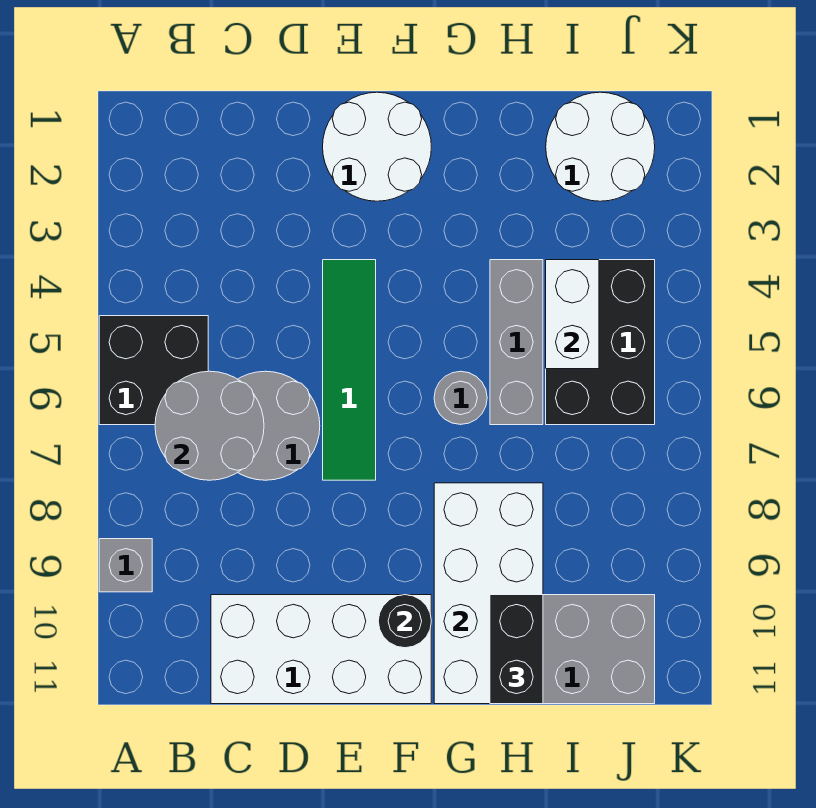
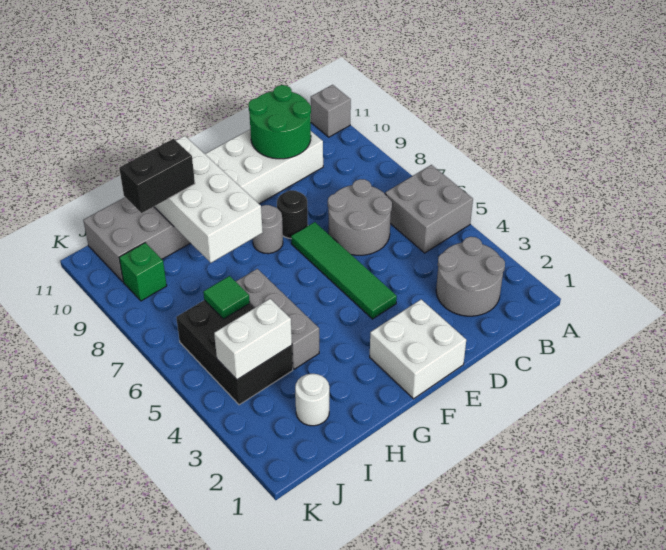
black 2x2 brick [99,316,208,425] -> grey 2x2 brick [385,165,473,253]
grey 1x1 brick [99,539,152,592] -> grey 1x1 brick moved to [311,85,351,137]
grey 2x2 round brick [155,371,264,480] -> grey 2x2 round brick moved to [436,237,505,316]
none -> green 2x2 round brick [248,85,311,159]
white 2x2 round brick [323,92,431,201] -> white 2x2 brick [370,300,466,399]
black 1x1 round brick [378,595,431,648] -> black 1x1 round brick moved to [277,190,308,238]
grey 1x1 round brick [434,371,487,424] -> grey 1x1 round brick moved to [253,205,283,254]
black 1x2 brick [490,595,543,704] -> black 1x2 brick turned to [119,139,195,213]
white 2x2 round brick [546,92,655,201] -> white 1x1 round brick [295,374,329,426]
white 1x2 brick [546,260,599,369] -> white 1x2 brick turned to [214,299,292,380]
none -> green 1x1 tile [203,276,250,319]
none -> green 1x1 brick [119,243,167,301]

